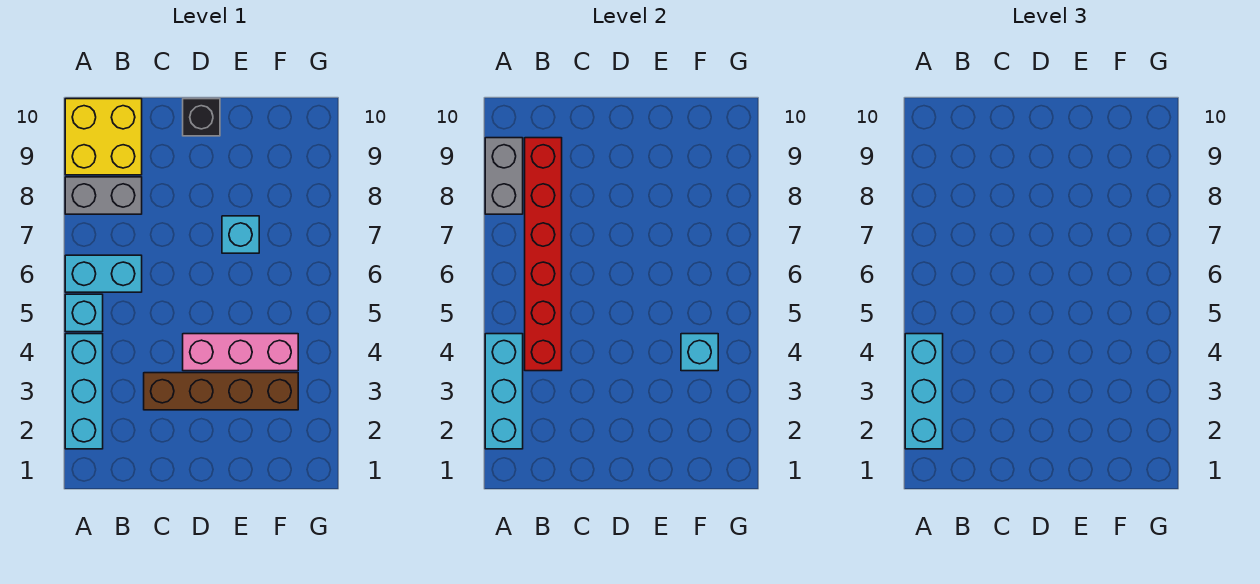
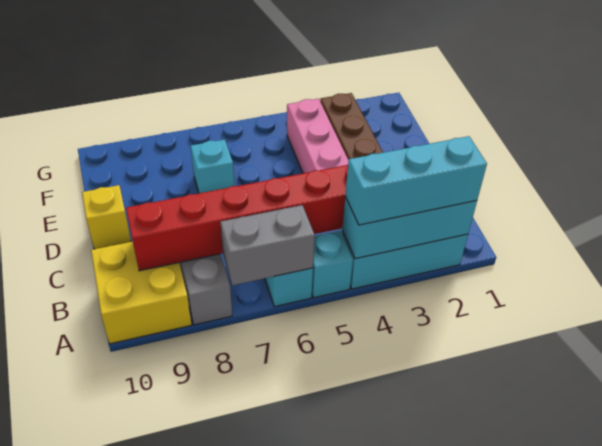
grey 1x2 brick [485,138,523,214] -> grey 1x2 brick moved to [220,205,315,285]
black 1x1 brick [183,99,220,136] -> yellow 1x1 brick [82,185,131,249]
cyan 1x1 brick [681,334,718,371] -> none

